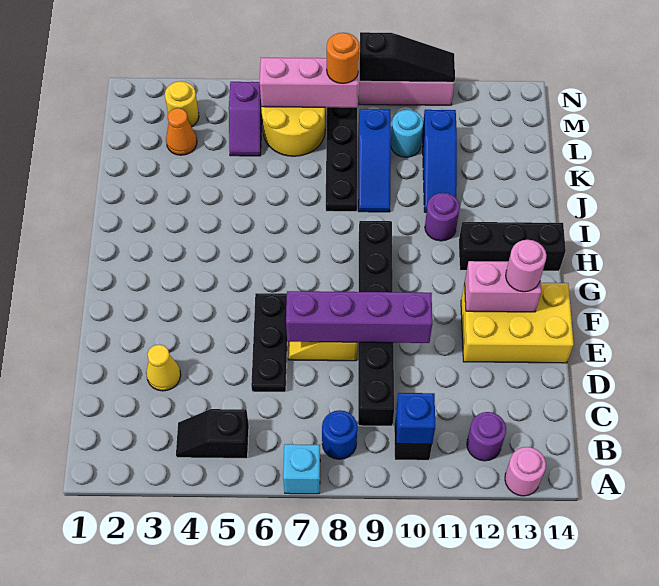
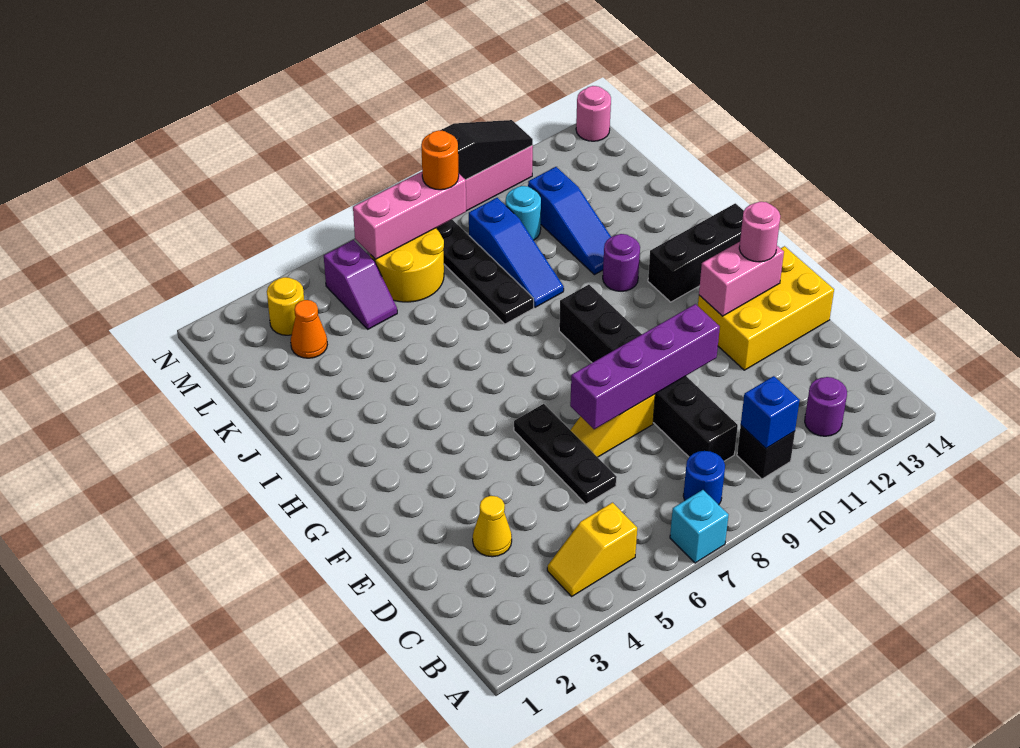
pink 1x1 round brick [505,447,546,496] -> pink 1x1 round brick moved to [576,86,611,141]
black 1x2 slope [176,409,249,458] -> yellow 1x2 slope [547,503,637,596]

